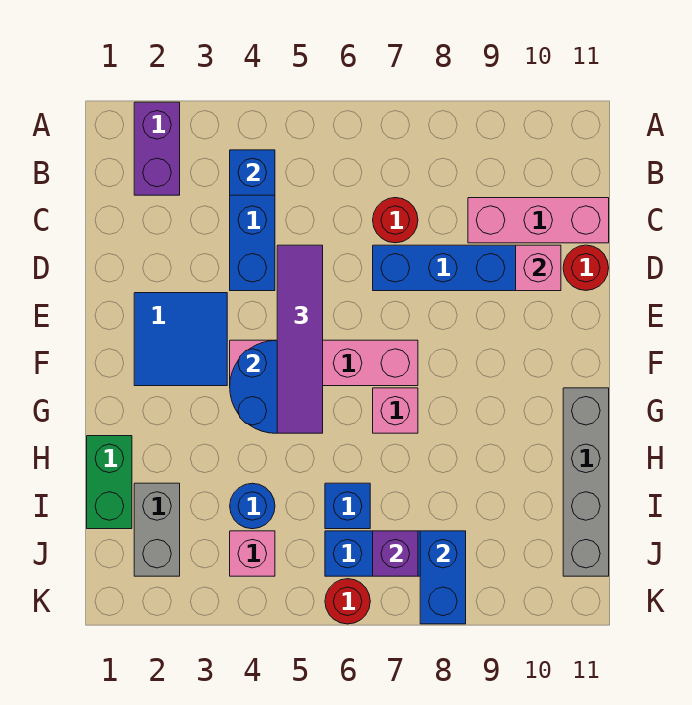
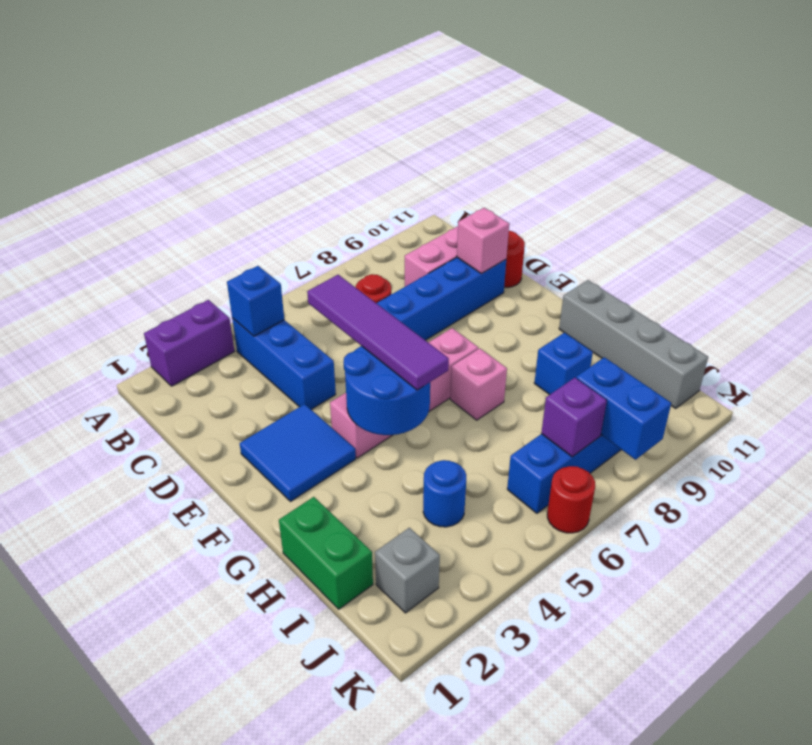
purple 1x2 brick [134,102,180,195] -> purple 1x2 brick turned to [144,300,235,386]
grey 1x2 brick [134,483,180,576] -> grey 1x1 brick [375,528,440,613]
blue 1x1 brick [325,483,370,529] -> blue 1x1 brick moved to [534,333,593,395]
pink 1x1 brick [230,531,275,576] -> none

